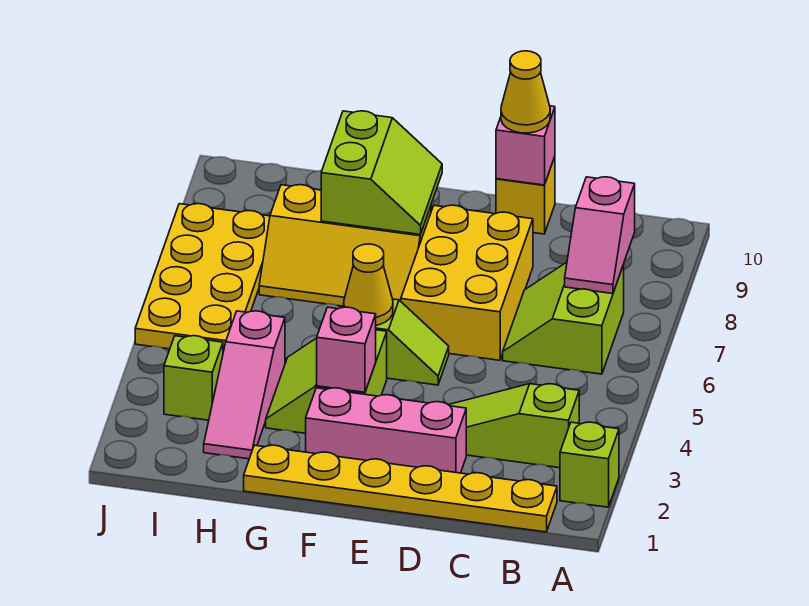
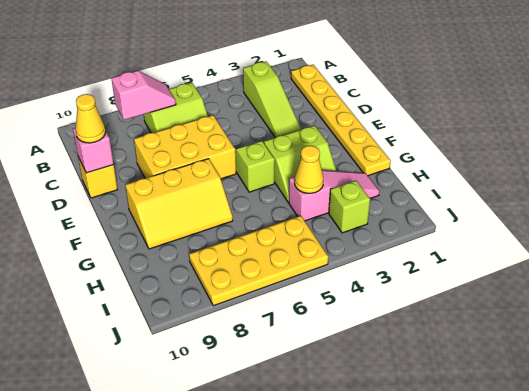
lime 1x1 brick [560,422,619,507] -> none
pink 1x3 brick [306,388,466,473] -> none
pink 1x1 brick [317,307,376,392] -> none
yellow 1x1 cone [344,244,393,325] -> yellow 1x1 cone moved to [294,146,323,193]
yellow 2x3 slope [259,185,431,306] -> yellow 2x3 slope turned to [126,159,233,249]
lime 2x2 slope [321,111,442,235] -> none

